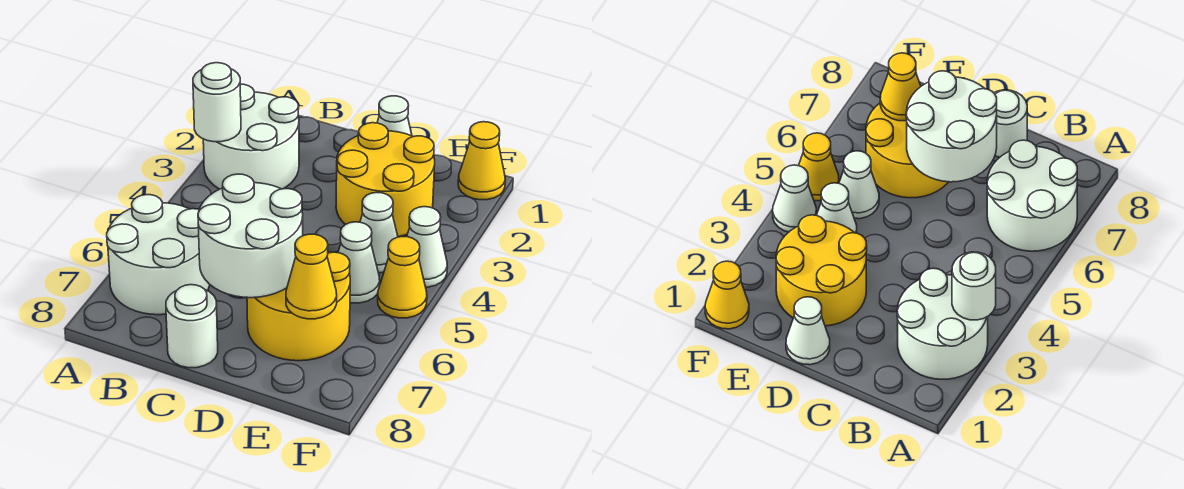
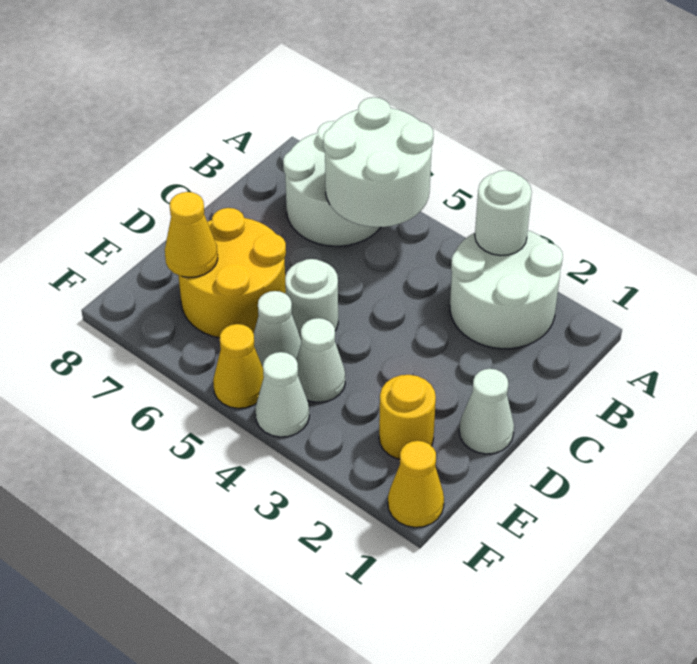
white 2x2 round brick [198,174,303,298] -> white 2x2 round brick moved to [323,97,433,227]
white 1x1 round brick [166,285,218,368] -> white 1x1 round brick moved to [285,259,338,338]
yellow 2x2 round brick [336,123,435,237] -> yellow 1x1 round brick [379,375,436,459]

